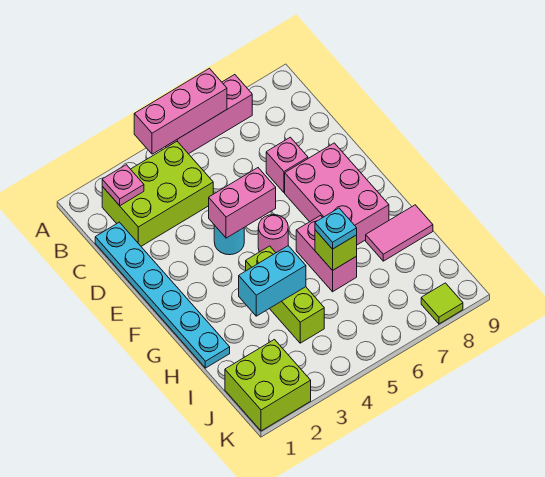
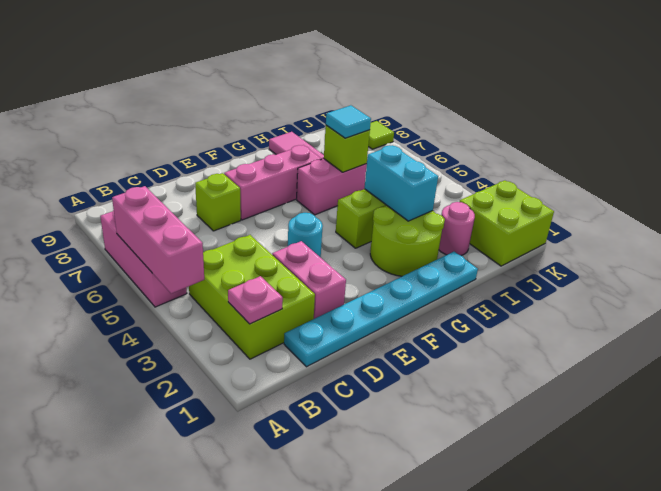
pink 1x1 brick [266,137,308,192] -> lime 1x1 brick [195,173,241,231]
pink 1x2 brick [209,168,276,238] -> pink 1x2 brick moved to [272,241,346,319]
pink 2x3 brick [285,143,389,245] -> pink 1x3 brick [224,145,321,220]
pink 1x1 round brick [258,215,288,253] -> pink 1x1 round brick moved to [439,202,475,256]
none -> lime 2x2 round brick [370,205,445,276]
cyan 1x1 plate [315,208,357,249] -> cyan 1x1 tile [326,105,371,138]

